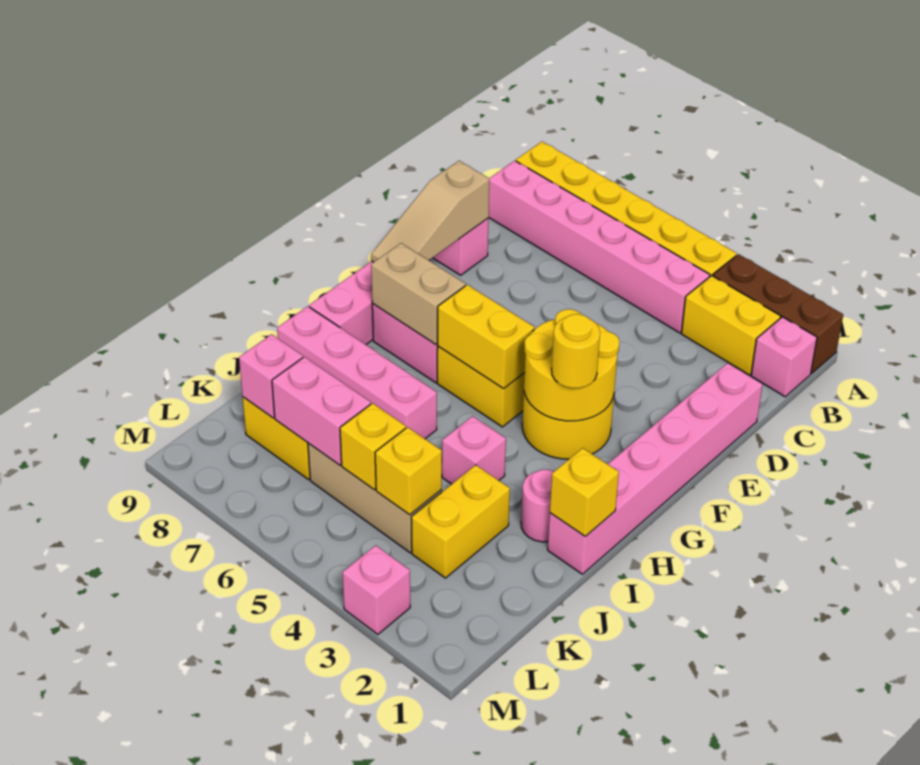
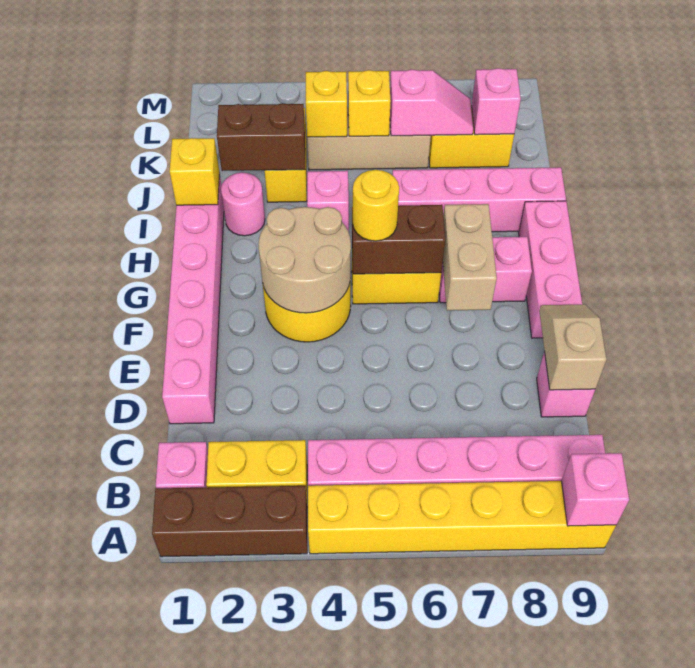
tan 1x3 slope [371,161,489,262] -> tan 1x2 slope [539,304,606,390]
yellow 2x2 round brick [524,309,619,421] -> tan 2x2 round brick [258,207,351,313]
yellow 1x1 round brick [552,314,600,388] -> yellow 1x1 round brick moved to [353,170,399,241]
yellow 1x2 brick [438,285,534,389] -> brown 1x2 brick [352,205,445,274]
tan 1x2 brick [371,243,466,345] -> tan 1x2 brick turned to [443,204,497,311]
none -> brown 1x2 brick [217,103,305,171]
pink 1x2 brick [272,357,371,465] -> pink 1x2 slope [390,70,473,136]
pink 1x1 brick [342,545,410,634] -> pink 1x1 brick moved to [561,453,629,526]

